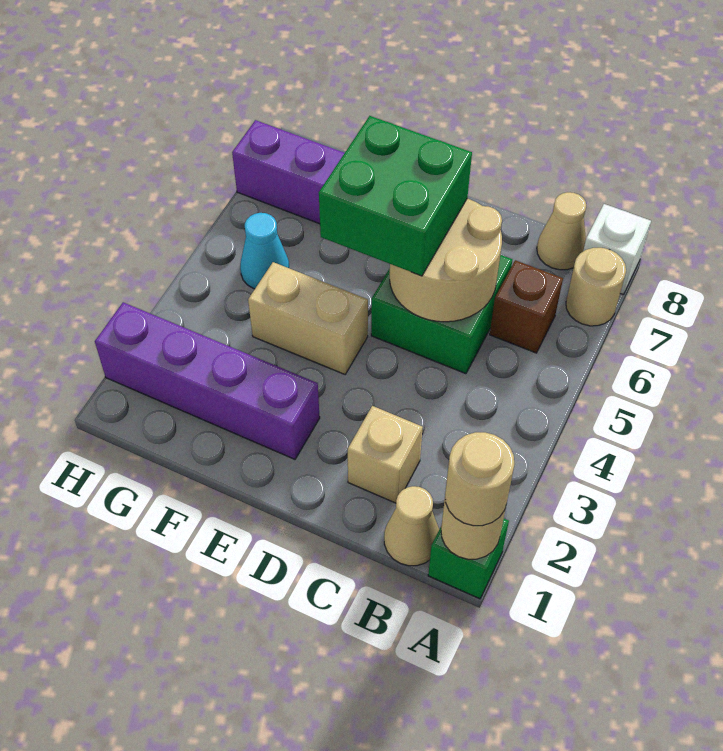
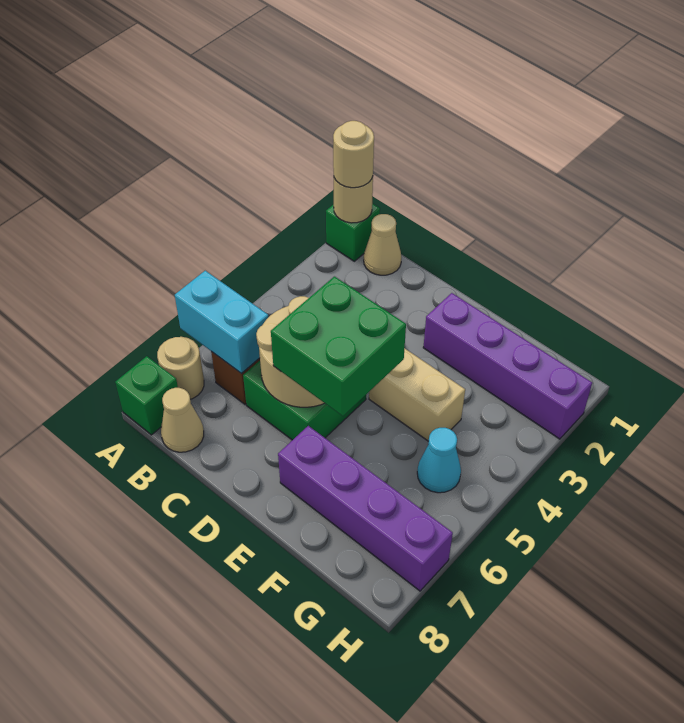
none -> cyan 1x2 brick [175,271,268,373]
white 1x1 brick [583,204,651,294] -> green 1x1 brick [115,356,178,435]
tan 1x1 brick [348,406,423,503] -> none

